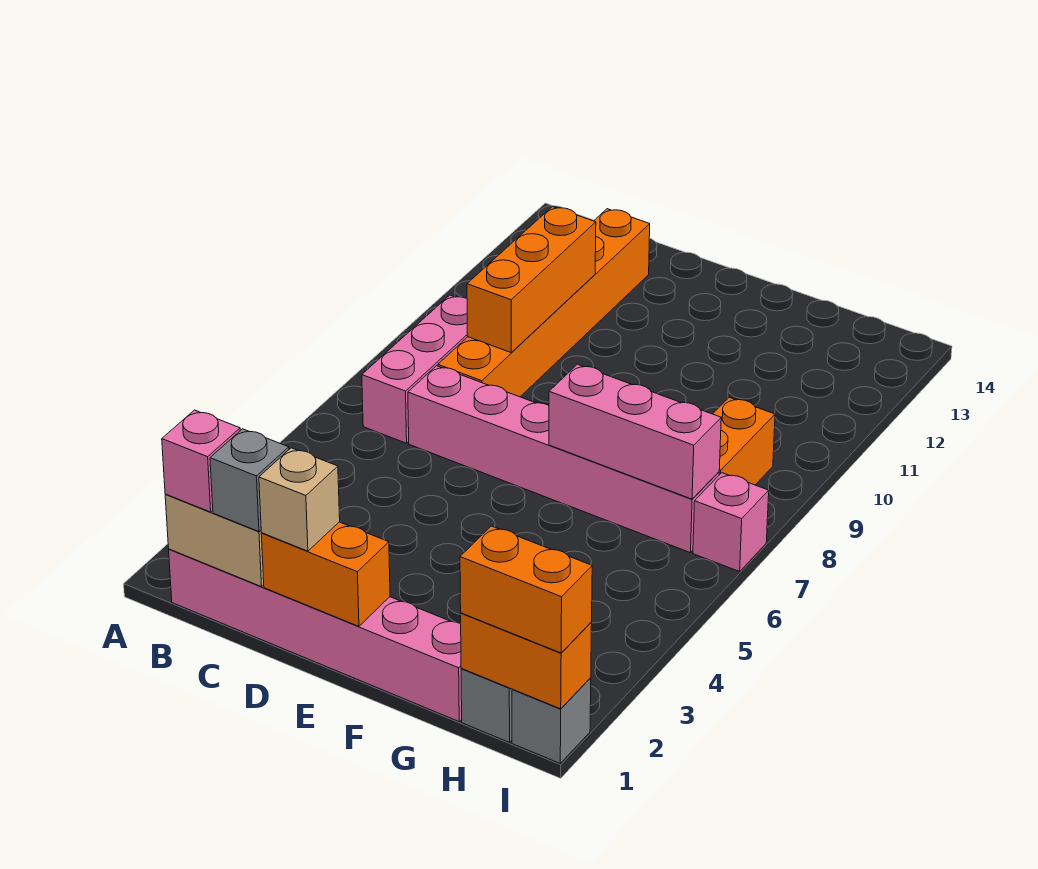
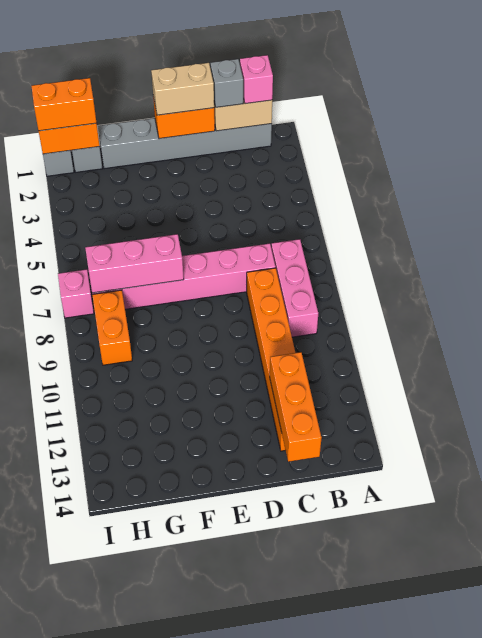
pink 1x6 brick [169,549,462,721] -> grey 1x6 brick [98,118,272,169]
orange 1x3 brick [467,207,596,352] -> orange 1x3 brick moved to [270,352,322,462]
tan 1x1 brick [259,448,340,551] -> tan 1x2 brick [151,63,214,115]

